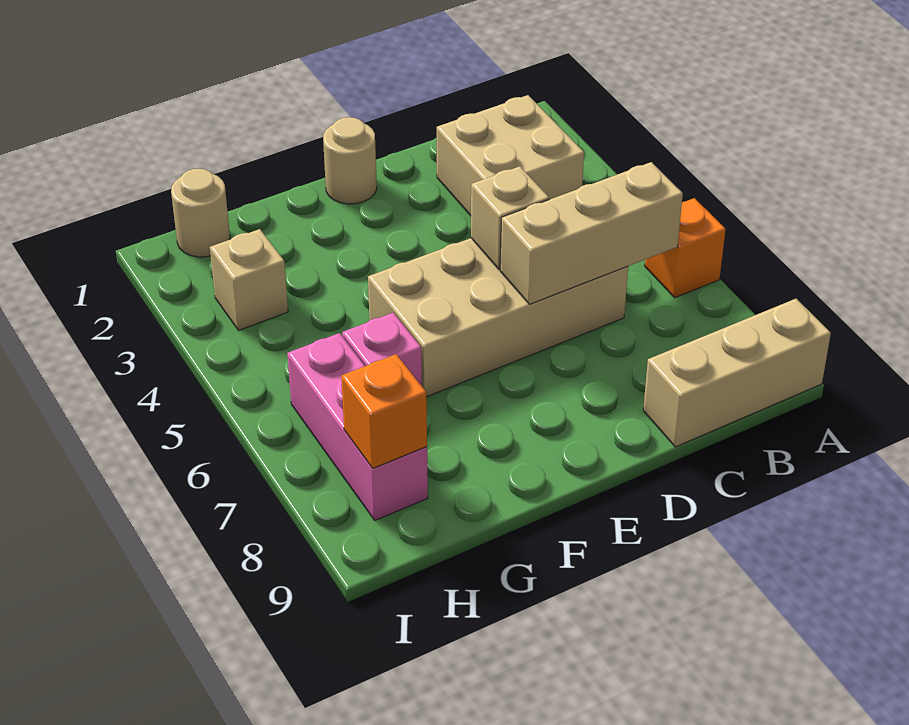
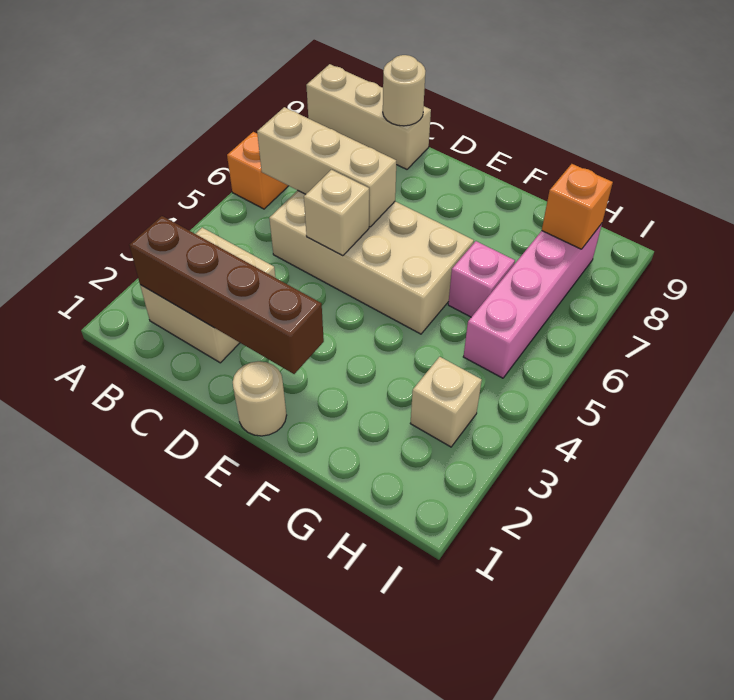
none -> brown 1x4 brick [129,216,324,374]
tan 1x1 round brick [171,169,230,257] -> tan 1x1 round brick moved to [383,55,425,126]
pink 1x3 brick [287,333,428,520] -> pink 1x4 brick [463,224,602,378]

